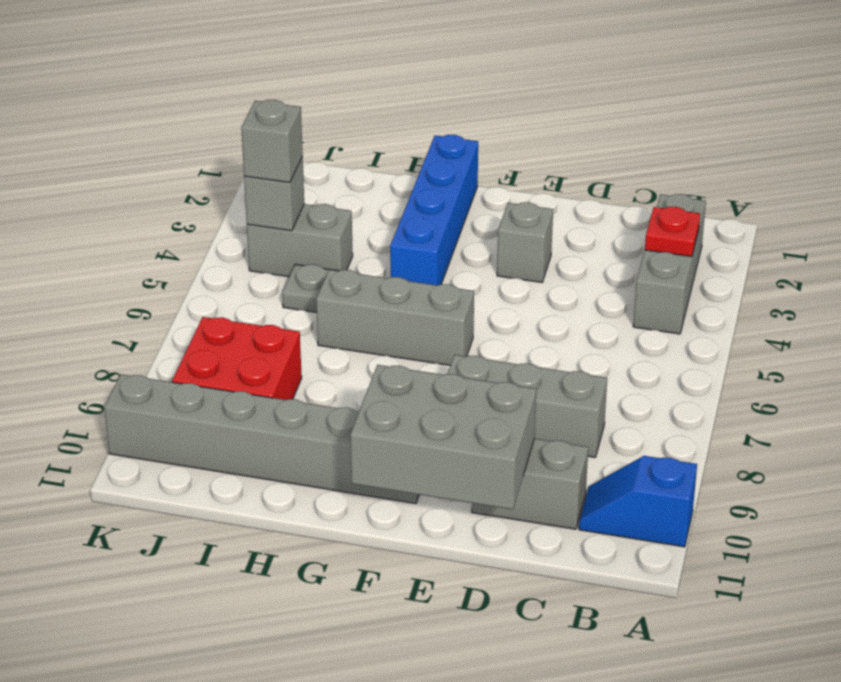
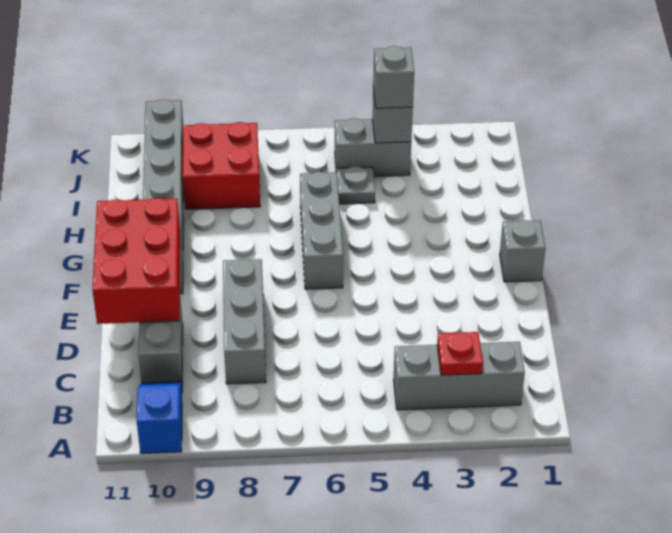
grey 2x3 brick [350,365,536,510] -> red 2x3 brick [92,198,180,324]
grey 1x1 brick [497,202,553,282] -> grey 1x1 brick moved to [500,220,545,282]
blue 1x4 brick [390,135,478,285] -> none
grey 1x2 brick [247,204,353,277] -> grey 1x2 brick turned to [335,118,411,176]

